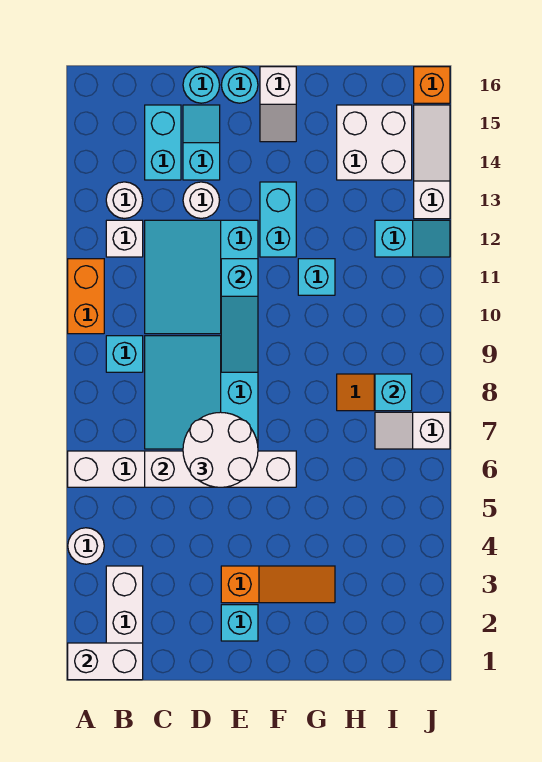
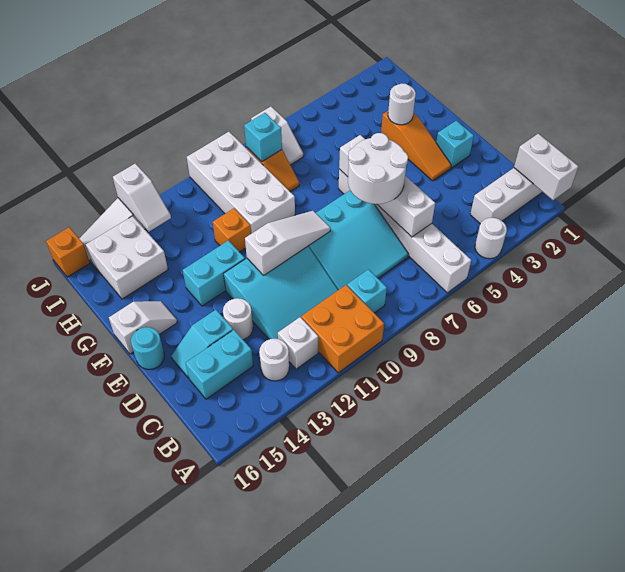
orange 1x2 brick [68,259,104,334] -> orange 2x2 brick [301,285,384,373]
cyan 1x1 round brick [183,67,220,103] -> none
orange 1x3 slope [221,566,335,603] -> orange 1x3 slope turned to [381,111,451,181]
cyan 1x3 slope [221,259,258,372] -> white 1x3 slope [245,211,330,275]
none -> white 1x1 round brick [388,83,416,125]
none -> white 2x4 brick [187,132,295,234]
cyan 1x1 brick [298,259,335,295] -> orange 1x1 brick [213,208,251,252]
cyan 1x2 slope [375,220,450,257] -> none
none -> white 1x2 slope [113,164,171,232]

